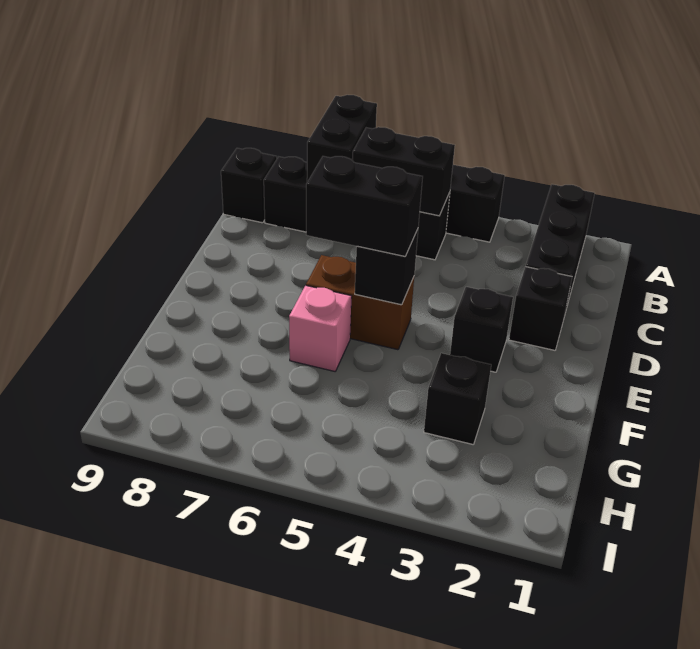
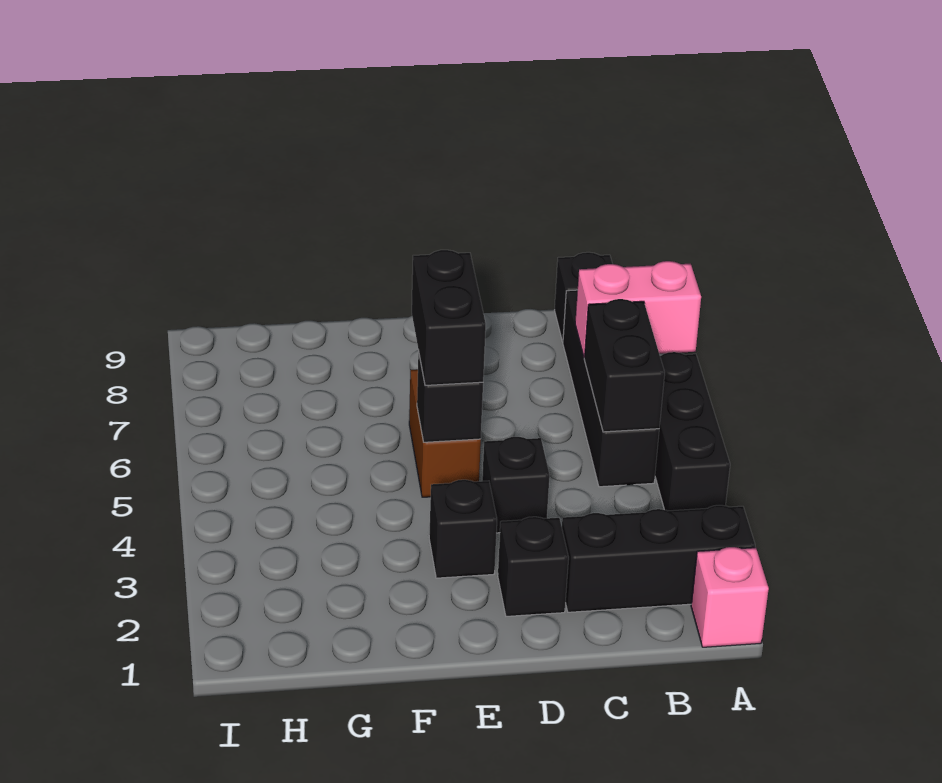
black 1x2 brick [307,95,377,182] -> pink 1x2 brick [575,261,701,358]
pink 1x1 brick [289,285,352,371] -> pink 1x1 brick moved to [691,547,769,647]
black 1x1 brick [424,353,491,444] -> black 1x1 brick moved to [482,437,550,533]

